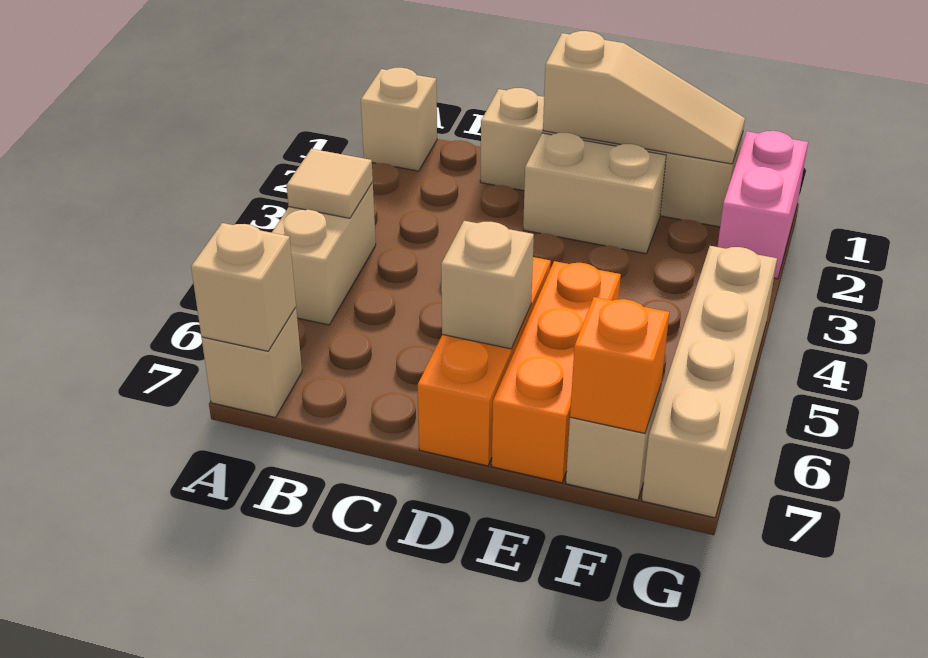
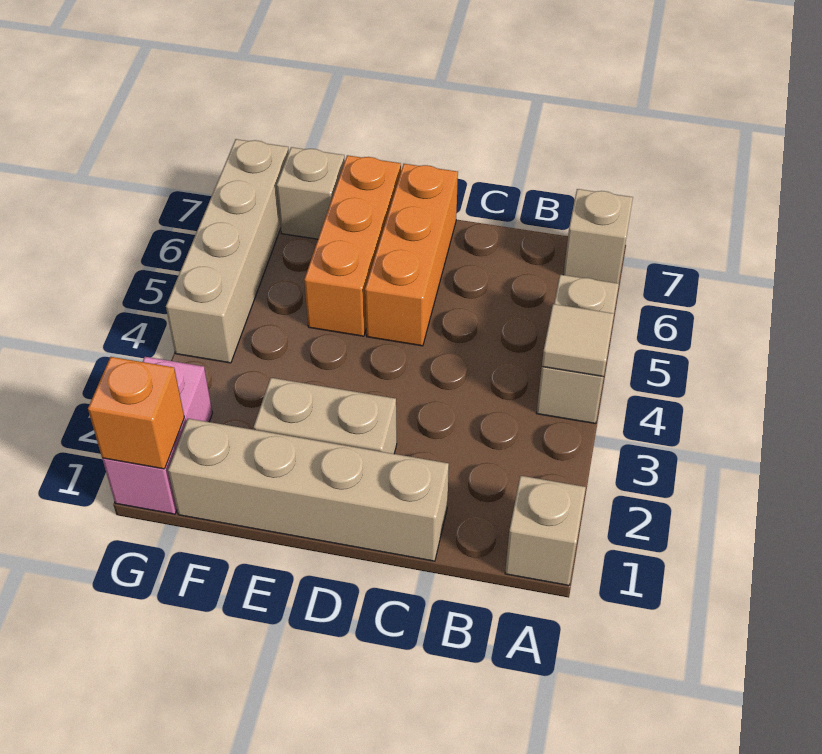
tan 1x1 brick [191,223,296,351] -> none
tan 1x3 slope [543,31,745,164] -> none
tan 1x1 brick [441,221,534,349] -> none
orange 1x1 brick [570,297,669,433] -> orange 1x1 brick moved to [88,357,184,469]

